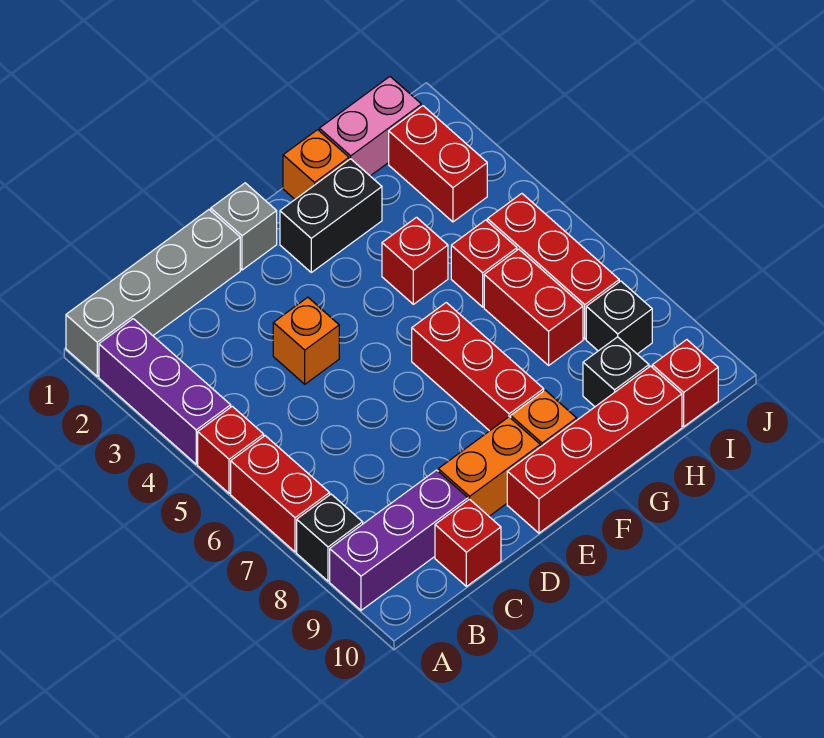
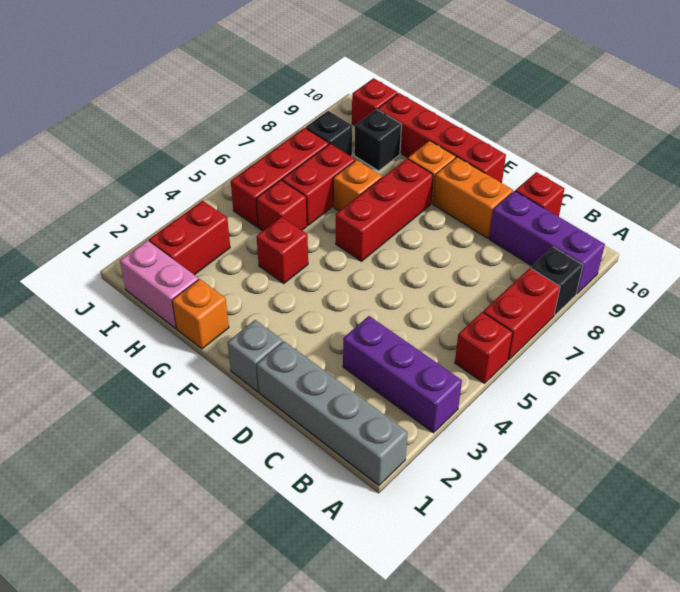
purple 1x3 brick [99,319,231,464] -> purple 1x3 brick turned to [343,316,462,433]
orange 1x1 brick [273,297,339,384] -> orange 1x1 brick moved to [333,160,382,211]
black 1x2 brick [280,159,382,272] -> none

